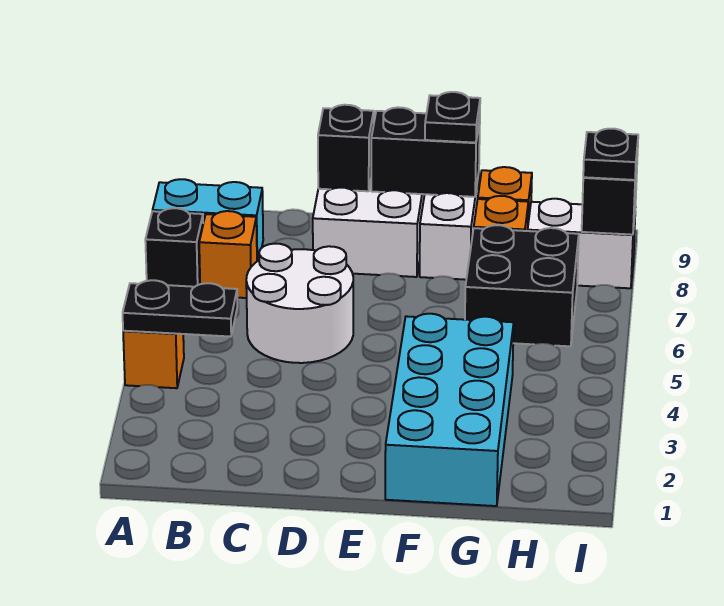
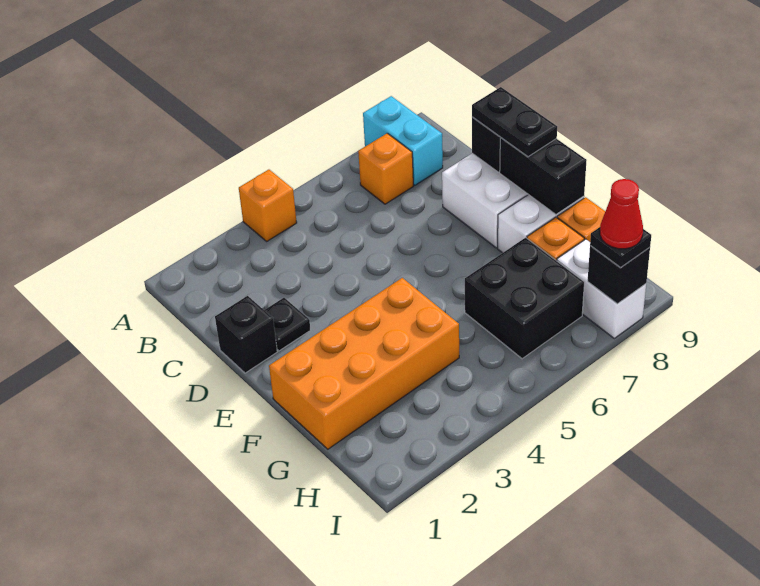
black 1x2 plate [123,280,237,337] -> black 1x2 plate moved to [472,87,557,157]
black 1x1 brick [145,208,203,287] -> black 1x1 brick moved to [215,296,277,373]
white 2x2 round brick [246,244,353,363] -> none
cyan 2x4 brick [385,314,514,506] -> orange 2x4 brick [269,278,459,449]
black 1x1 plate [425,92,480,143] -> black 1x1 plate moved to [265,298,310,351]
none -> red 1x1 cone [600,179,643,249]

